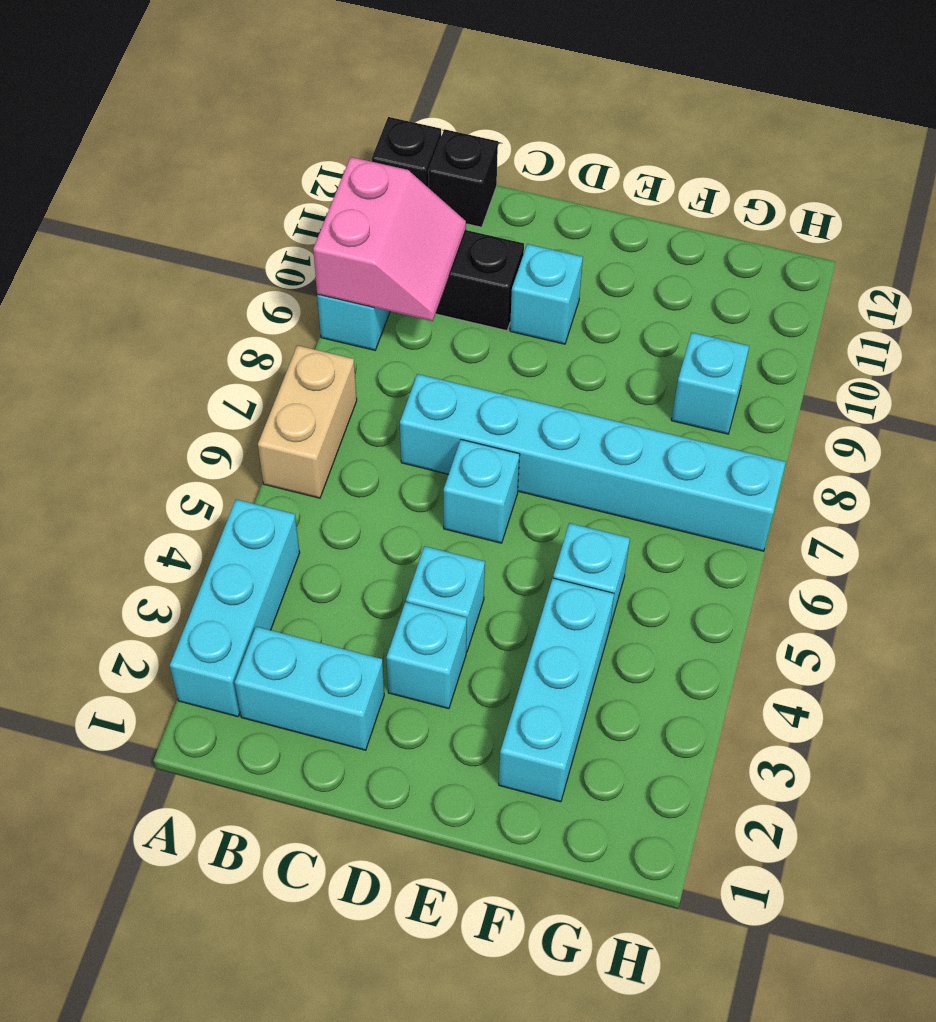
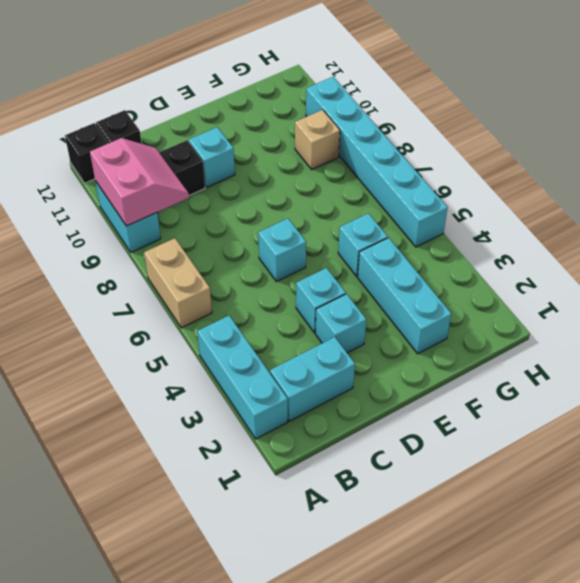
cyan 1x6 brick [400,374,786,551] -> cyan 1x6 brick turned to [306,77,448,247]
cyan 1x1 brick [671,332,749,434] -> tan 1x1 brick [295,110,340,169]

